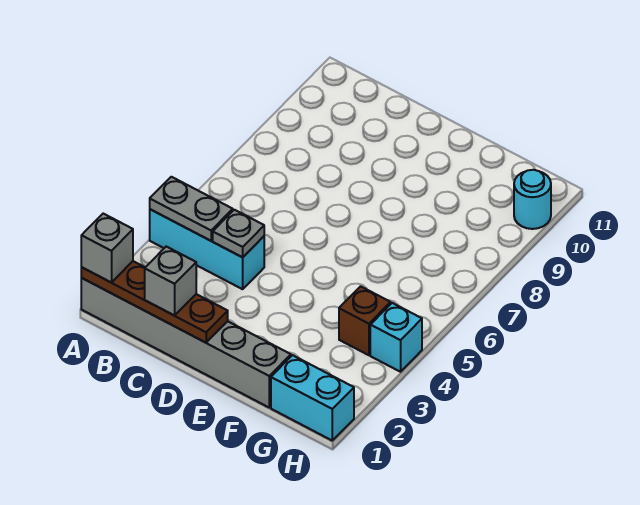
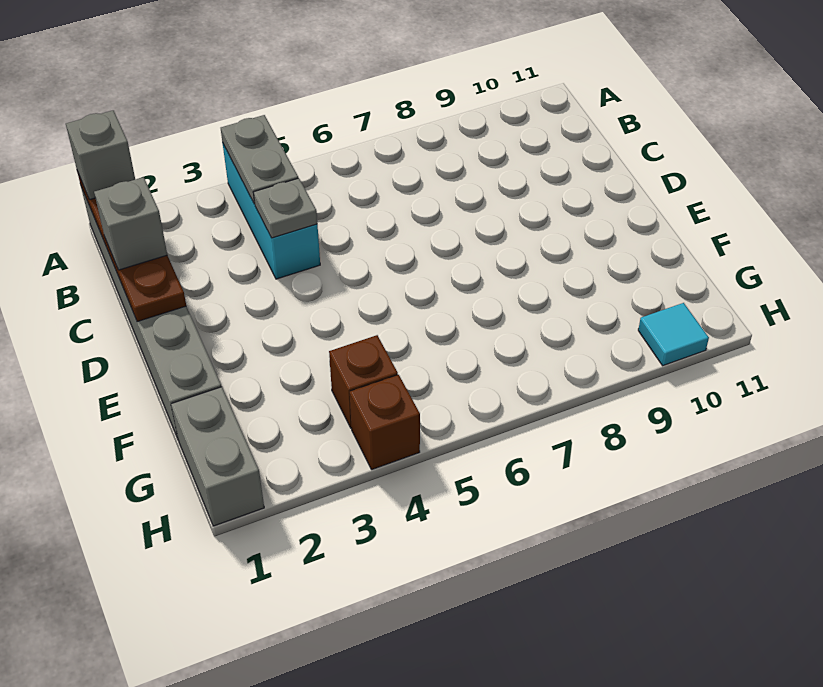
cyan 1x2 brick [271,355,354,440] -> grey 1x2 brick [171,387,264,526]
cyan 1x1 brick [370,303,422,372] -> brown 1x1 brick [350,375,420,470]
cyan 1x1 round brick [514,170,551,229] -> cyan 1x1 tile [638,303,709,366]

